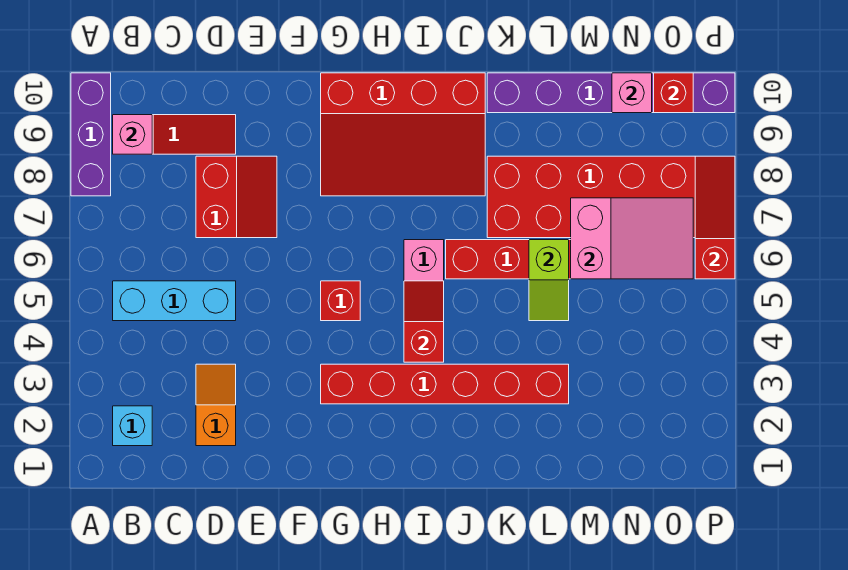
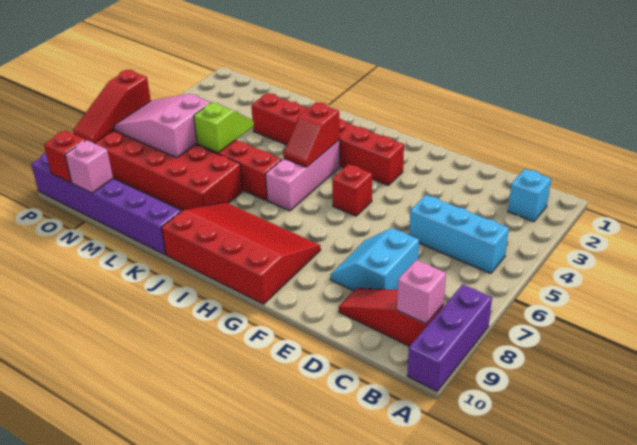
orange 1x2 slope [196,364,236,446] -> none
red 2x2 slope [196,156,277,238] -> cyan 2x2 slope [330,228,419,291]

